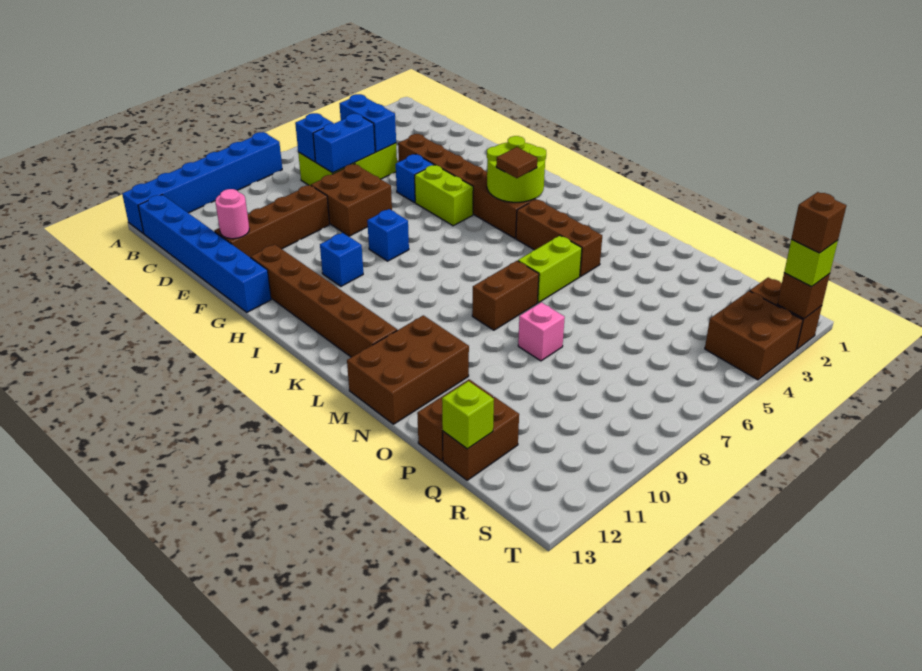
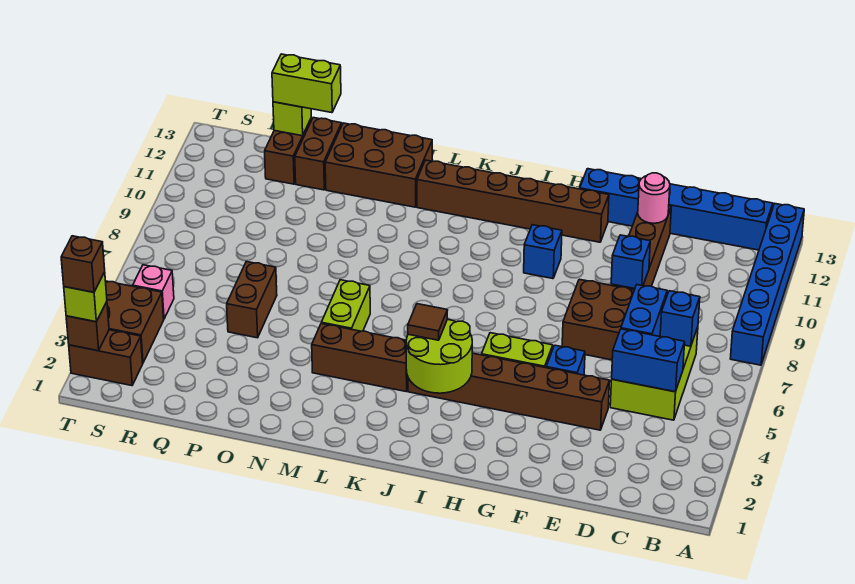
blue 1x1 brick [367,209,409,261] -> blue 1x1 brick moved to [611,235,650,289]
brown 1x2 brick [472,261,539,330] -> brown 1x2 brick moved to [227,262,277,338]
brown 2x3 brick [347,315,469,424] -> brown 2x3 brick turned to [325,123,432,207]
pink 1x1 brick [518,302,565,361] -> pink 1x1 brick moved to [133,265,174,319]
none -> lime 1x2 brick [272,54,341,113]

